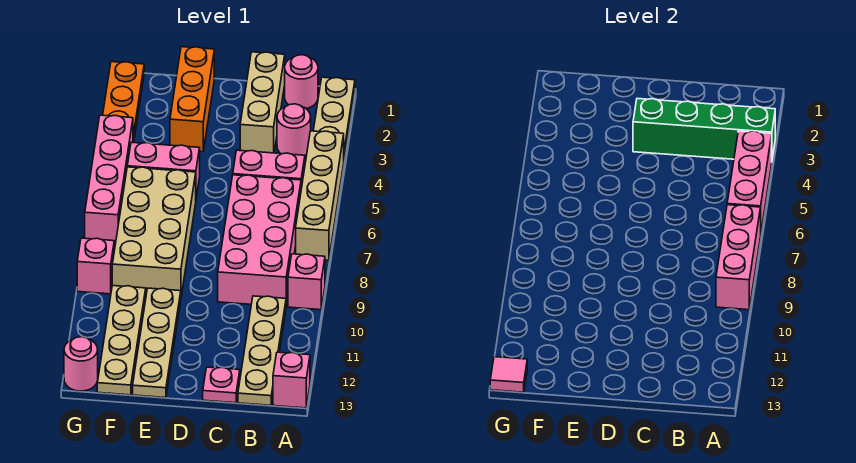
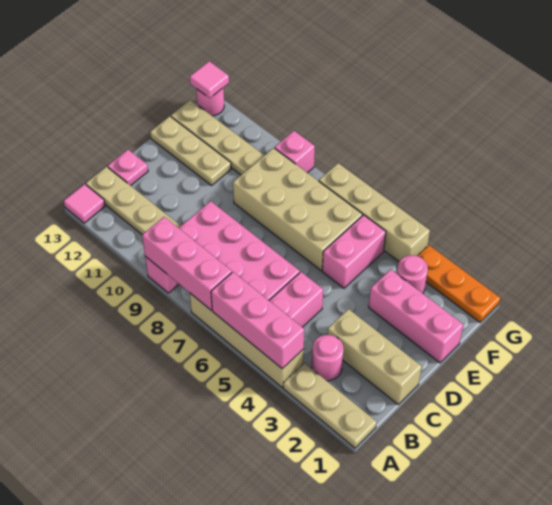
green 1x4 brick [633,99,775,159] -> none
pink 1x1 brick [273,352,310,408] -> pink 1x1 tile [64,184,105,223]
pink 1x1 round brick [285,55,318,108] -> pink 1x1 round brick moved to [397,255,428,293]
orange 1x3 brick [170,47,214,152] -> pink 1x3 brick [369,269,463,363]
tan 1x4 plate [133,288,181,398] -> tan 1x3 plate [150,116,231,185]
pink 1x4 brick [85,115,133,245] -> tan 1x4 brick [319,163,430,262]

